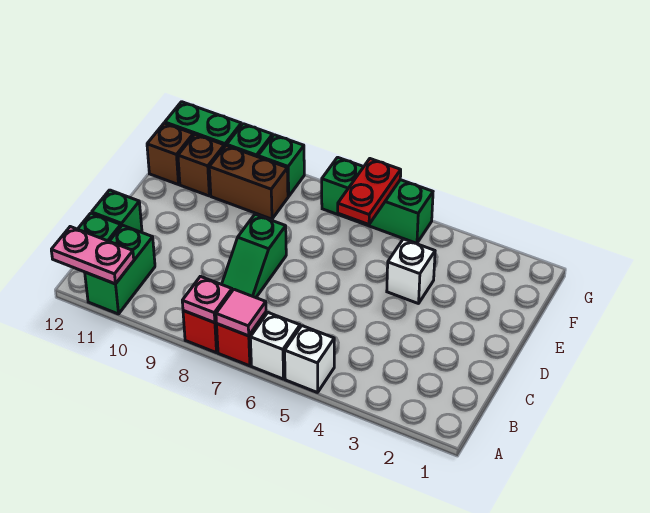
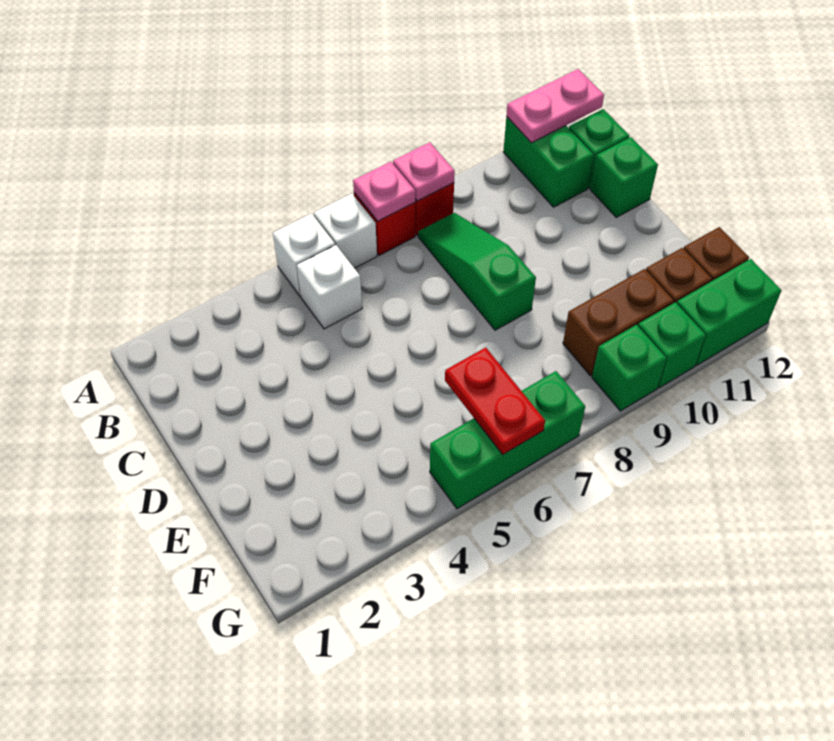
pink 1x1 tile [216,289,266,336] -> pink 1x1 plate [353,162,416,221]
green 1x2 slope [222,214,286,298] -> green 1x3 slope [418,213,536,330]
white 1x1 brick [387,239,435,304] -> white 1x1 brick moved to [297,245,362,329]

